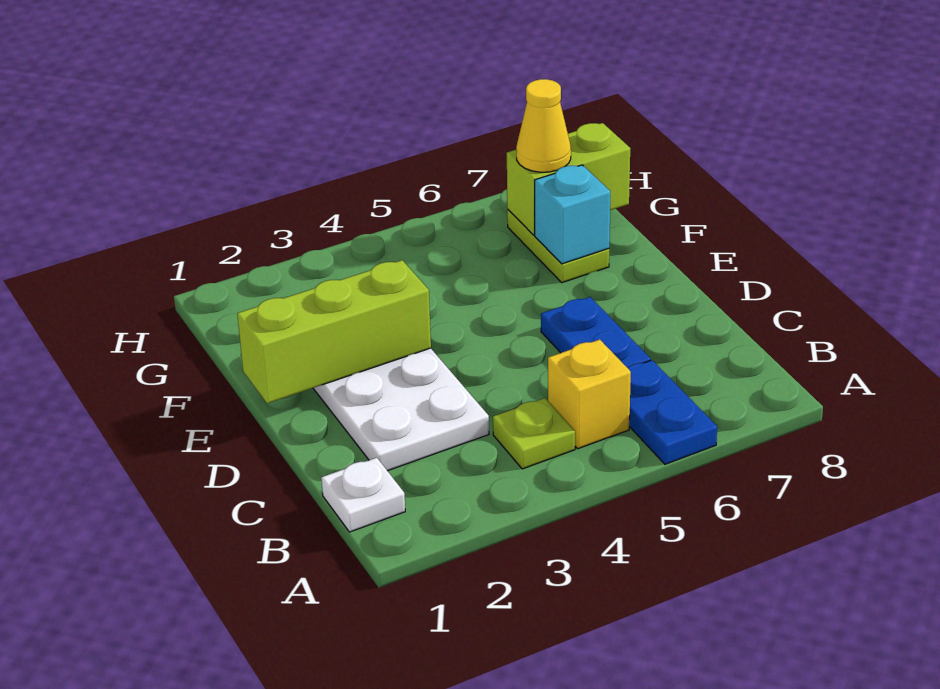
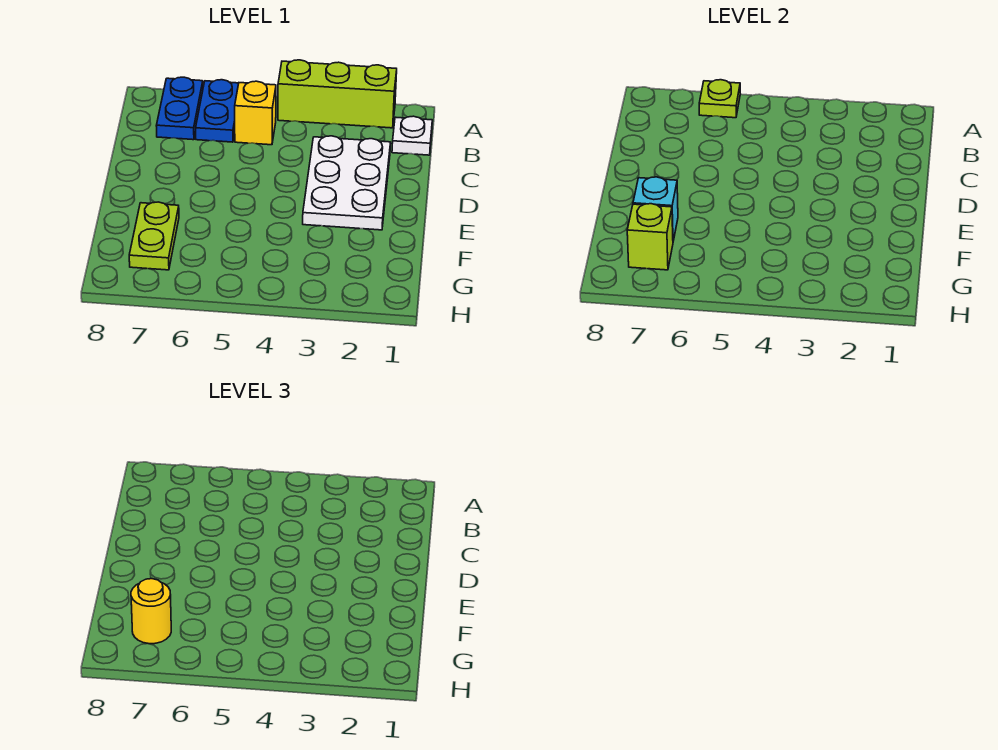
lime 1x1 plate [493,398,575,469] -> lime 1x1 plate moved to [699,80,740,118]
blue 1x2 plate [541,297,651,368] -> blue 1x2 plate moved to [156,77,203,140]
lime 1x3 brick [237,260,431,404] -> lime 1x3 brick moved to [278,60,397,128]
lime 1x2 brick [507,123,630,235] -> lime 1x1 brick [627,204,673,270]
yellow 1x1 cone [516,79,571,172] -> yellow 1x1 round brick [131,579,171,644]

